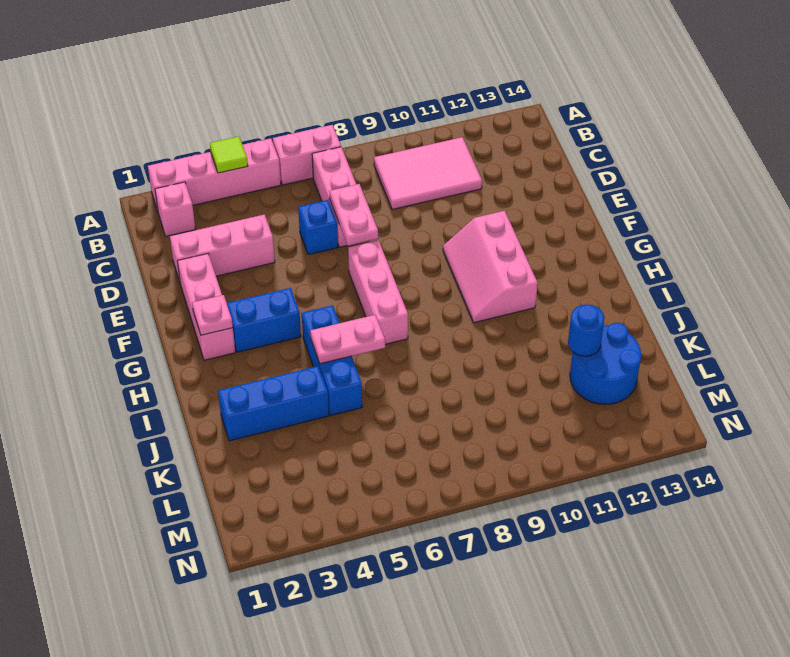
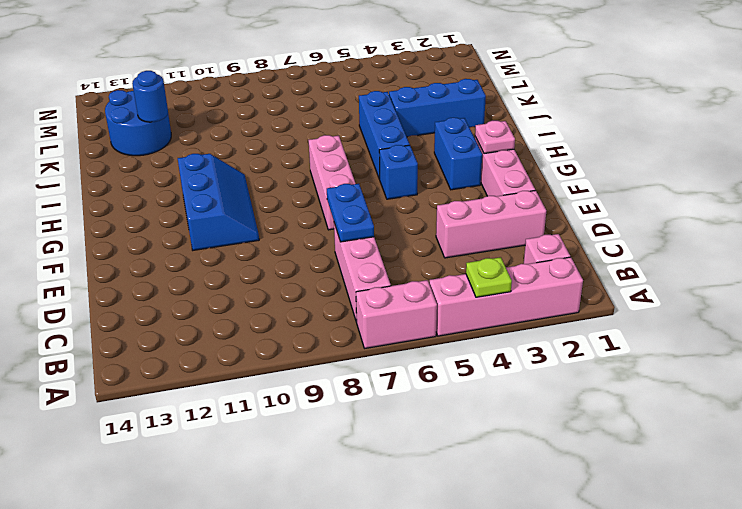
lime 1x1 tile [210,137,248,173] -> lime 1x1 plate [466,257,512,297]
pink 2x3 tile [374,137,482,210] -> none
blue 1x1 brick [298,200,338,255] -> blue 1x1 brick moved to [379,145,418,199]
pink 1x2 plate [330,184,378,246] -> blue 1x2 plate [327,184,374,242]
pink 2x3 slope [443,211,538,323] -> blue 2x3 slope [178,154,259,250]
blue 1x2 brick [227,288,301,352] -> blue 1x2 brick turned to [434,118,482,190]
pink 1x2 plate [310,315,385,364] -> none

